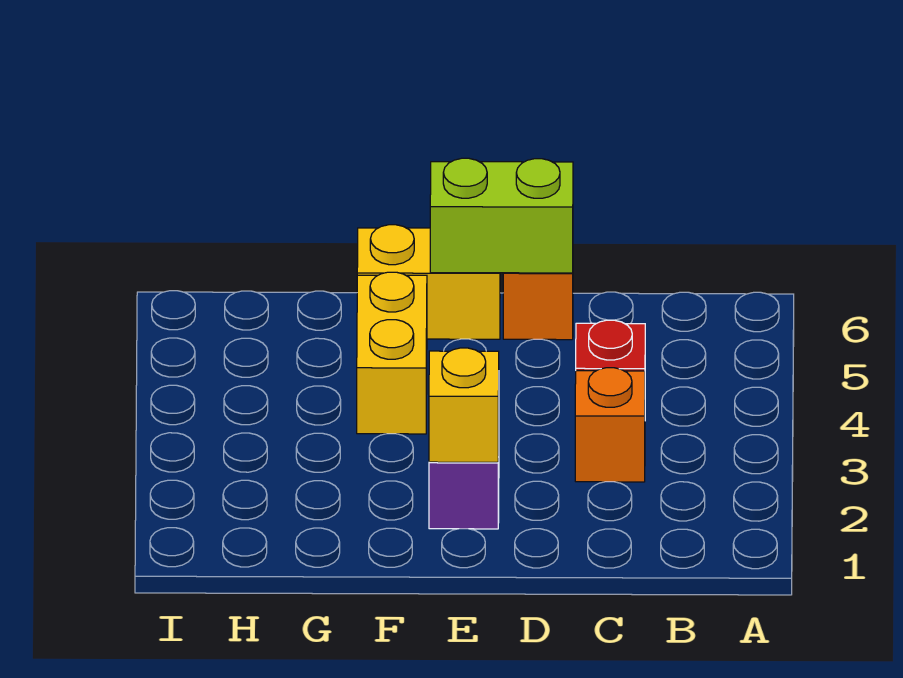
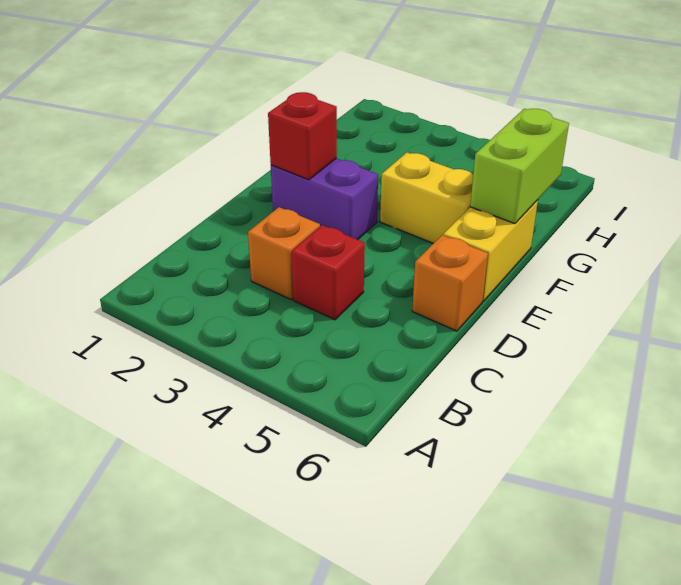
lime 1x2 brick [430,158,573,273] -> lime 1x2 brick moved to [470,109,569,224]
yellow 1x1 brick [429,348,499,462] -> red 1x1 brick [268,92,337,180]

